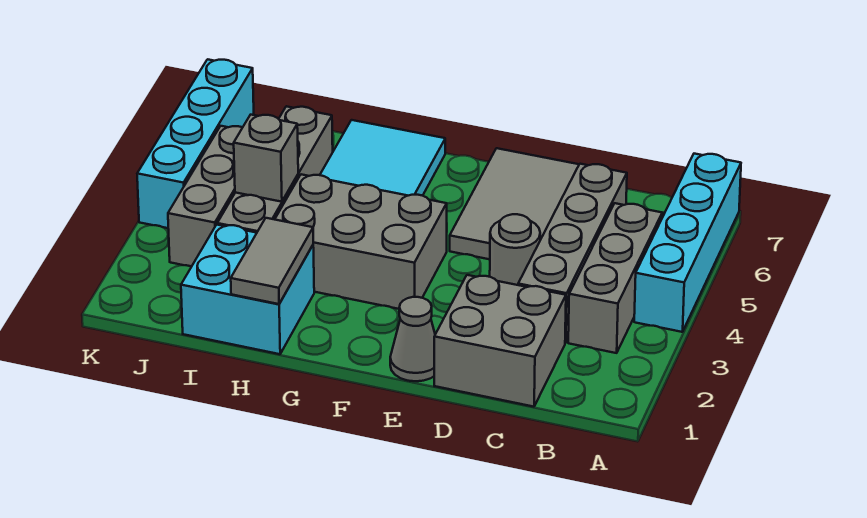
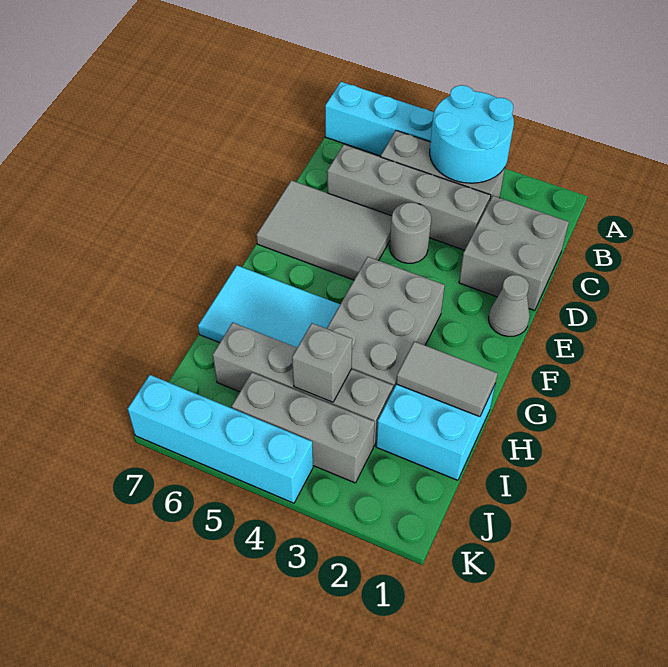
none -> cyan 2x2 round brick [430,85,514,183]

